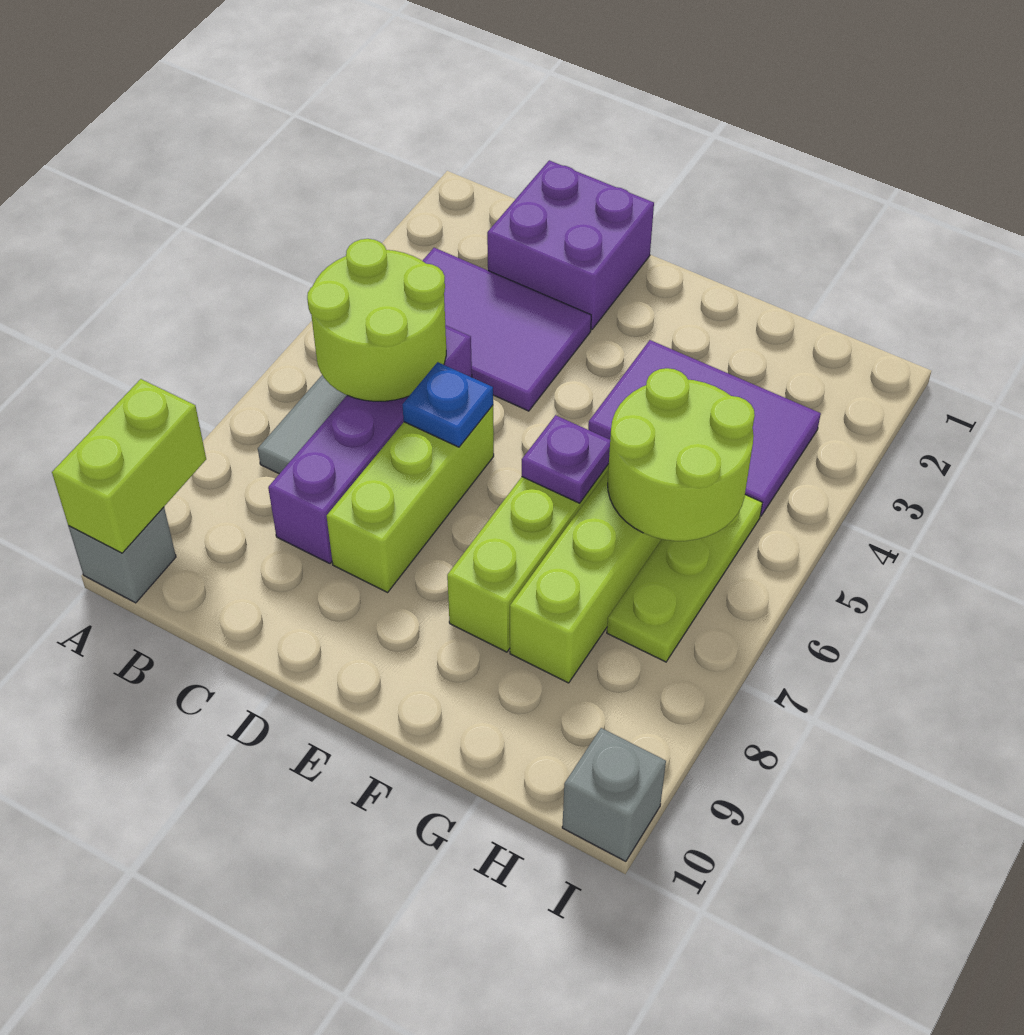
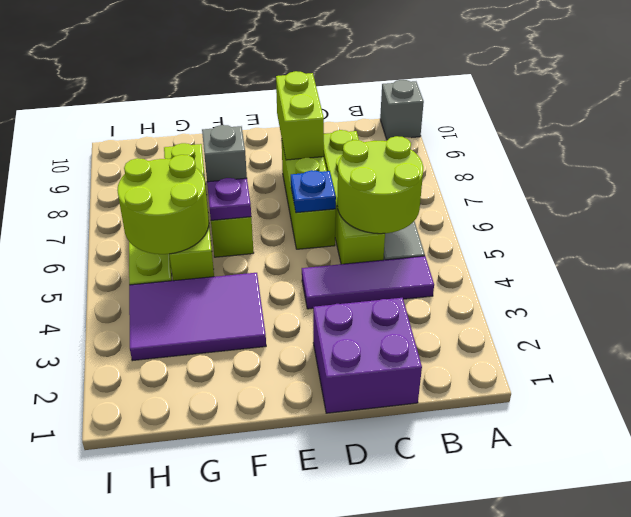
lime 1x2 brick [52,379,206,553] -> lime 1x2 brick moved to [276,71,324,160]
purple 2x3 tile [423,248,591,411] -> purple 1x3 tile [302,256,434,309]
purple 1x4 brick [268,325,472,564] -> lime 1x4 brick [324,130,385,264]
grey 1x1 brick [562,728,666,861] -> grey 1x1 brick moved to [202,125,247,182]

